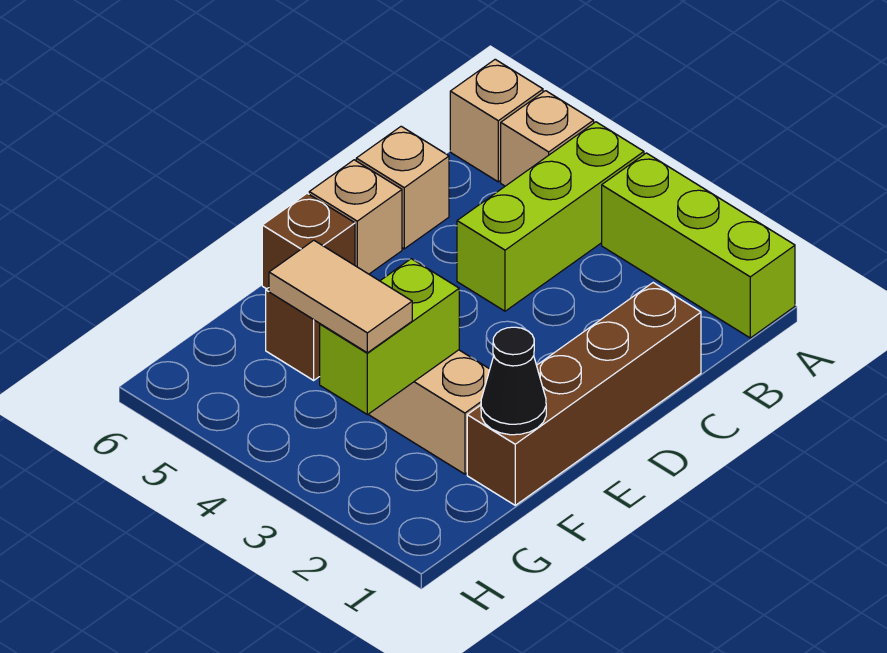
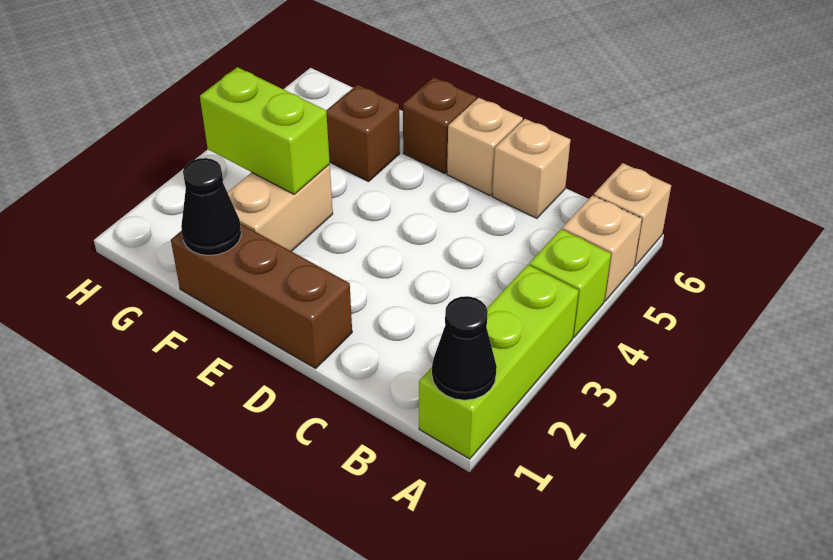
none -> black 1x1 cone [432,296,497,400]
lime 1x3 brick [457,122,644,311] -> lime 1x1 brick [529,229,611,338]
brown 1x4 brick [467,283,701,505] -> brown 1x3 brick [171,224,352,369]
tan 1x2 tile [269,240,412,353] -> none

